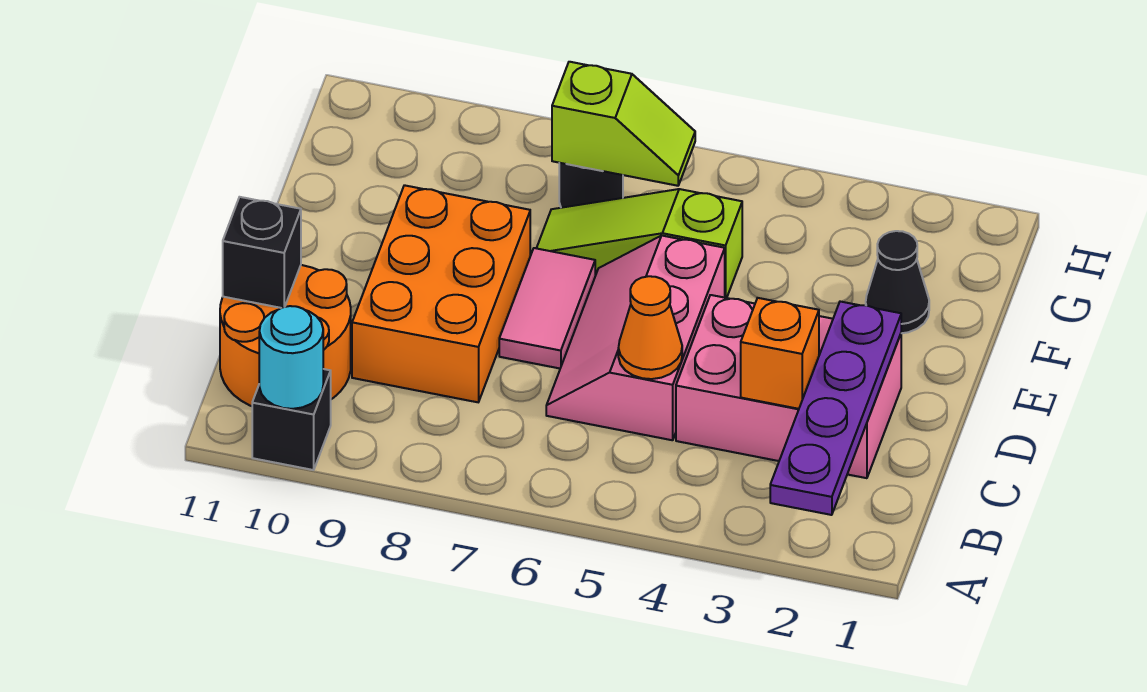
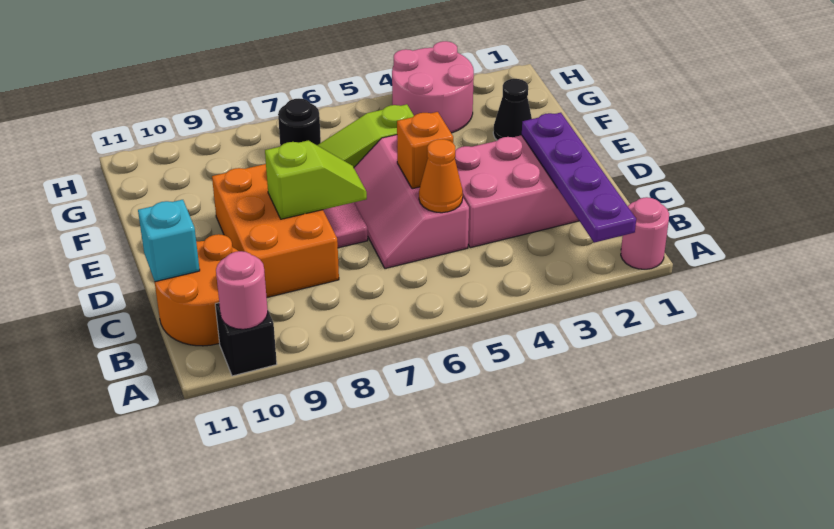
none -> pink 1x1 round brick [621,197,669,269]
cyan 1x1 round brick [259,306,323,409] -> pink 1x1 round brick [216,251,268,329]
orange 1x1 brick [741,298,819,409] -> orange 1x1 brick moved to [397,112,453,189]
black 1x1 brick [223,197,301,308] -> cyan 1x1 brick [138,200,200,282]
none -> pink 2x2 round brick [392,41,474,133]
lime 1x2 slope [552,62,695,186] -> lime 1x2 slope moved to [265,140,367,219]

